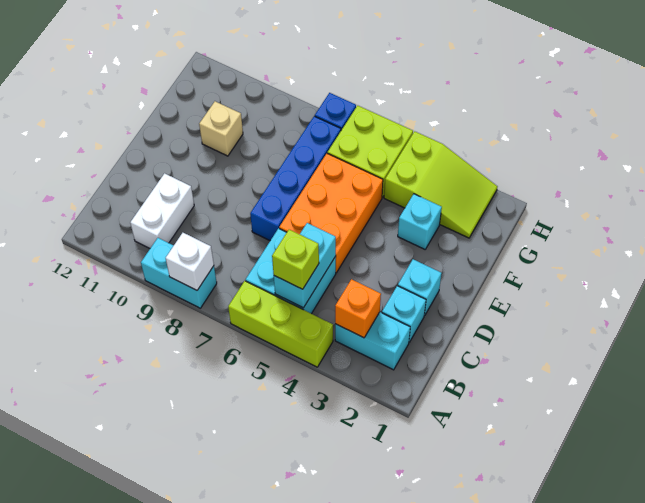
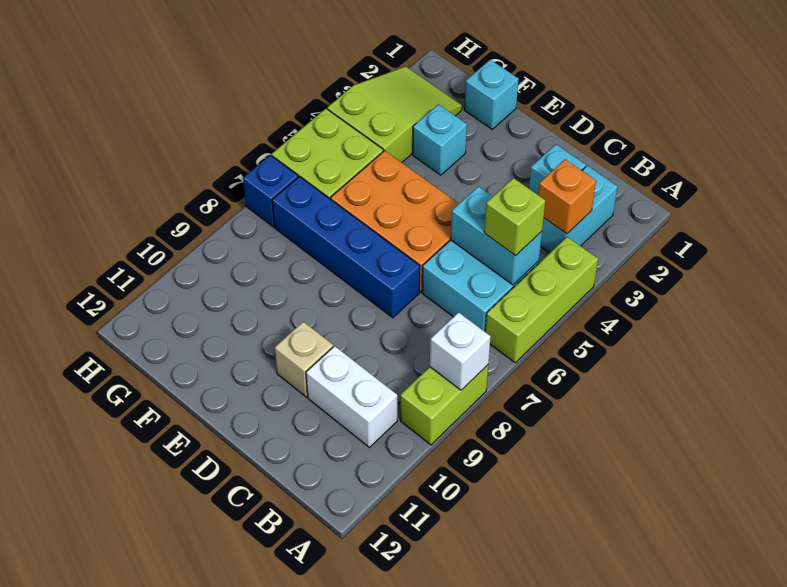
cyan 1x2 brick [141,238,217,308] -> lime 1x2 brick [400,365,488,445]
cyan 1x1 brick [398,259,442,316] -> cyan 1x1 brick moved to [464,60,519,129]
tan 1x1 brick [199,101,243,156] -> tan 1x1 brick moved to [275,322,333,397]

